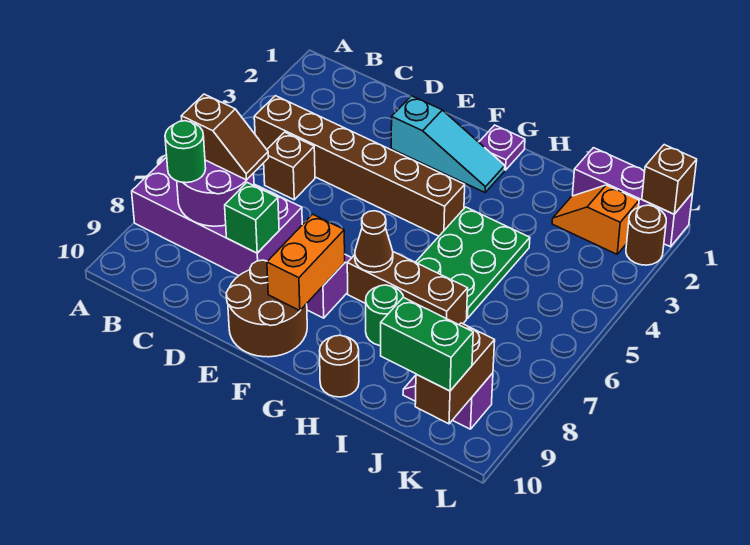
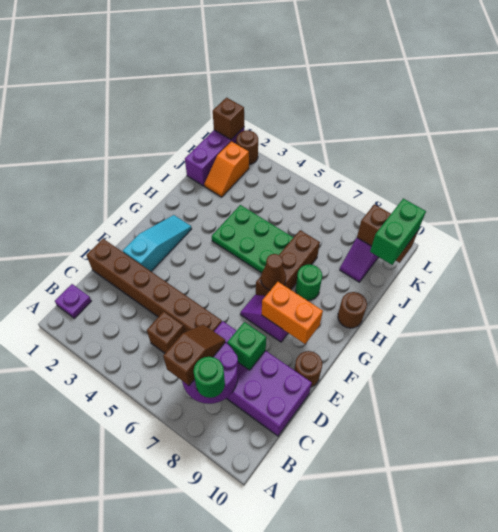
purple 2x4 brick [132,157,302,276] -> purple 2x4 brick turned to [214,321,312,436]
brown 1x6 brick [254,96,465,236] -> brown 1x6 brick turned to [87,239,222,332]
brown 2x2 round brick [226,260,307,357] -> brown 1x1 round brick [294,351,322,387]
purple 1x1 plate [479,125,525,170] -> purple 1x1 plate moved to [55,284,91,318]

